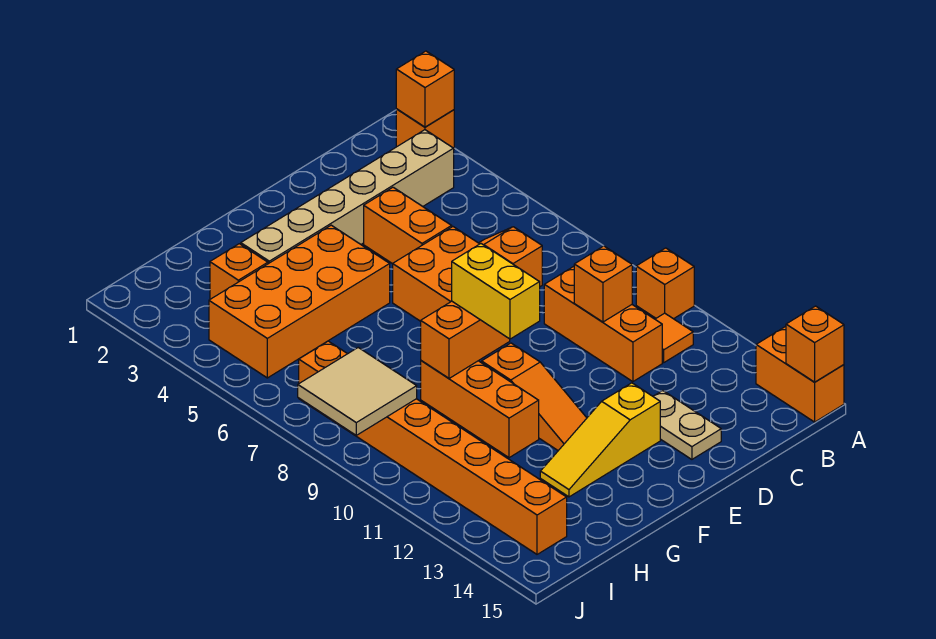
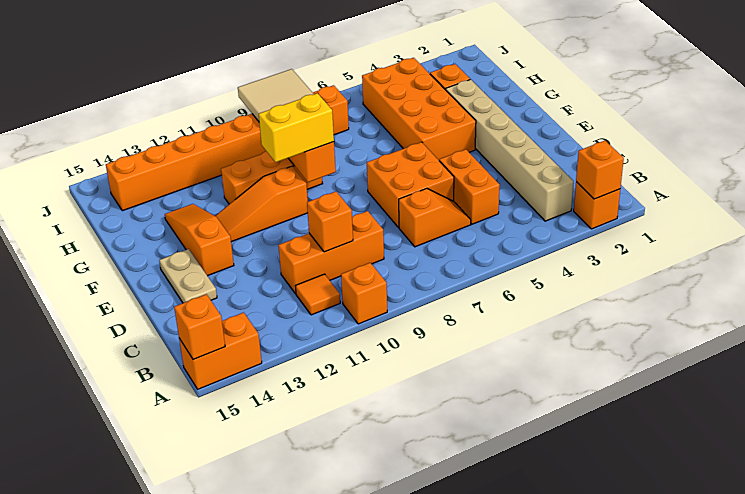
orange 1x2 brick [364,187,452,264] -> orange 1x2 brick turned to [439,149,500,224]
tan 1x2 plate [653,391,721,459] -> tan 1x2 plate turned to [159,249,217,303]
yellow 1x3 slope [540,383,660,497] -> orange 1x3 slope [165,204,234,276]

